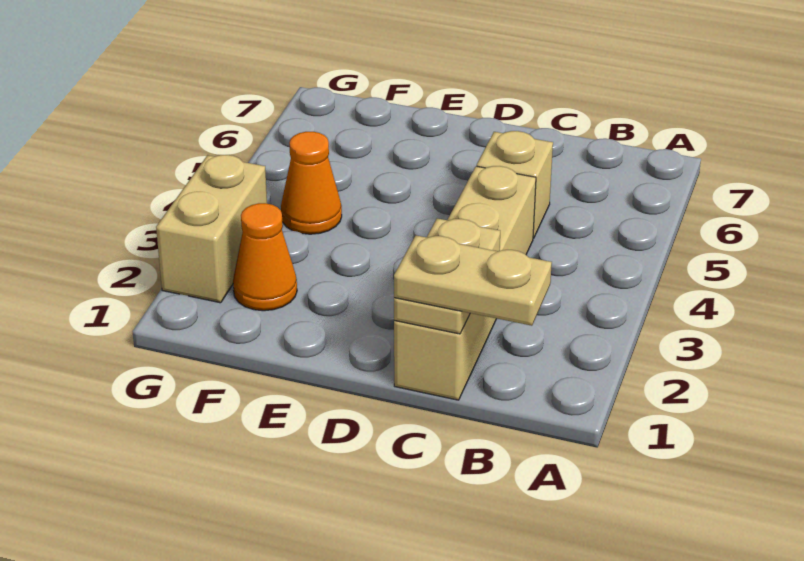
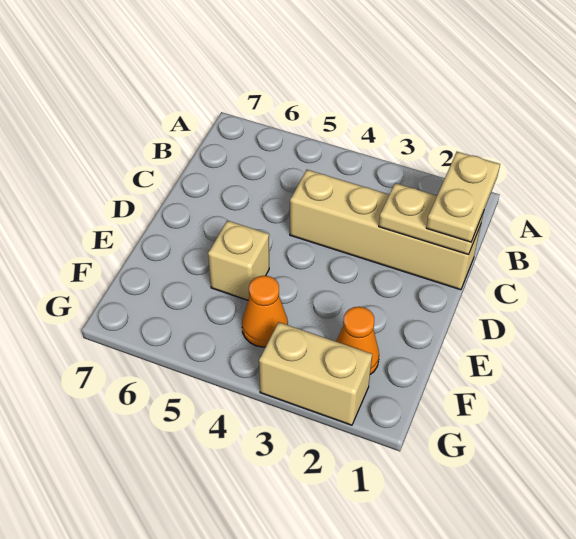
tan 1x1 brick [477,131,553,238] -> tan 1x1 brick moved to [208,221,269,300]

